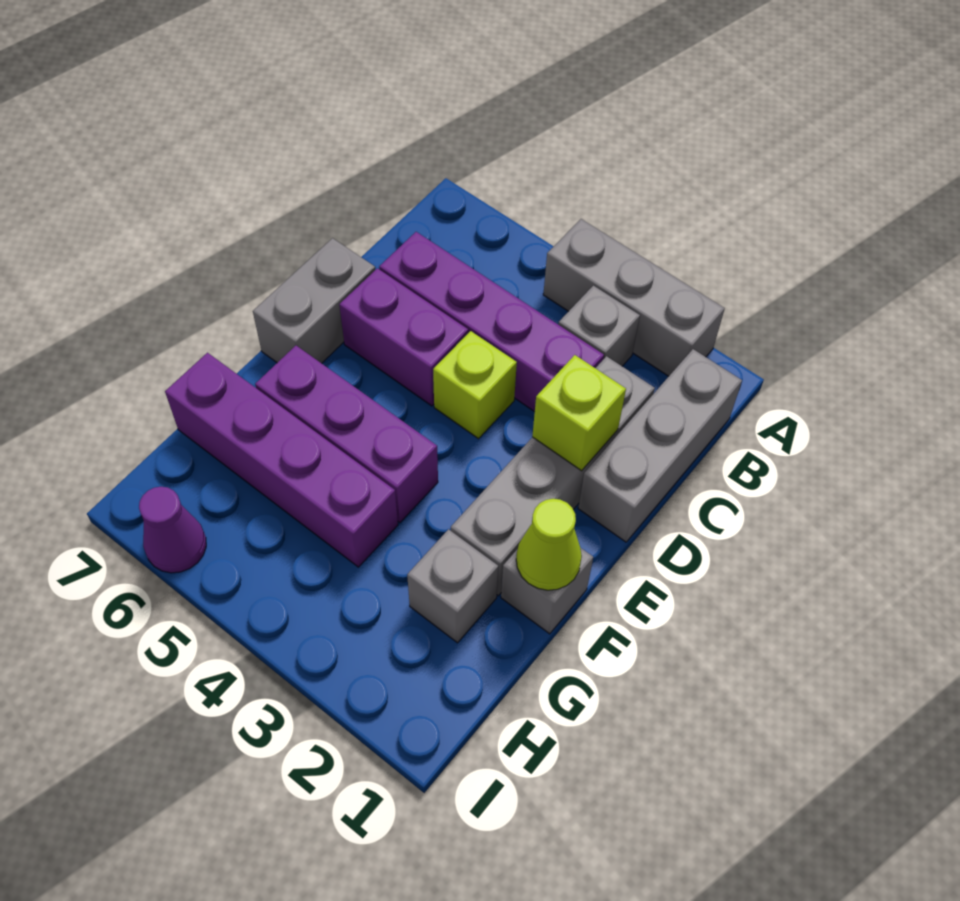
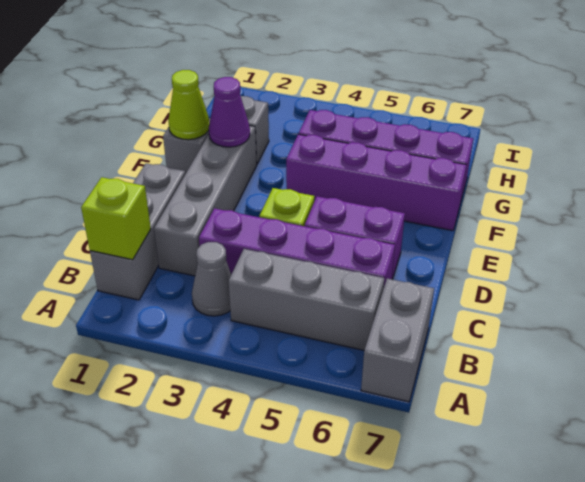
grey 1x3 brick [543,219,725,376] -> grey 1x3 brick moved to [229,249,384,350]
grey 1x1 brick [558,286,640,366] -> grey 1x1 cone [192,242,231,316]
lime 1x1 brick [532,355,626,471] -> lime 1x1 brick moved to [81,177,151,260]
grey 1x2 brick [253,238,375,363] -> grey 1x2 brick moved to [361,279,434,402]
purple 1x3 brick [255,346,438,523] -> purple 1x4 brick [286,134,466,231]
purple 1x1 cone [139,487,206,573] -> purple 1x1 cone moved to [209,77,250,147]

